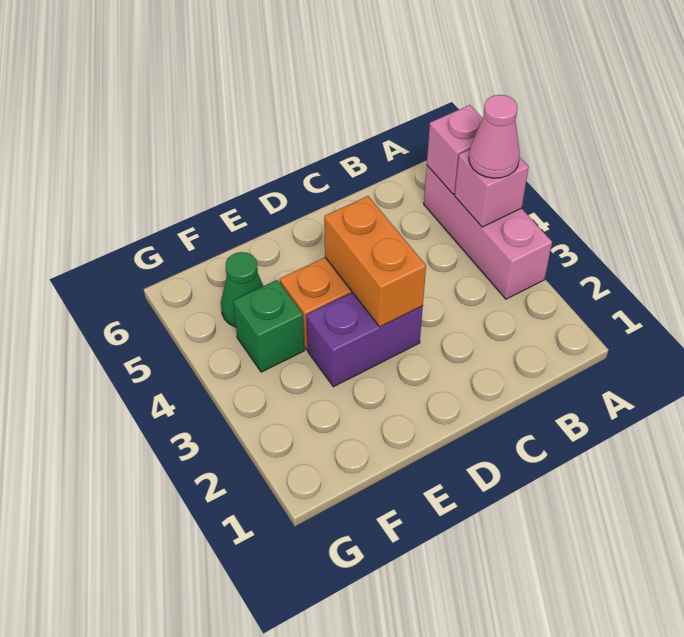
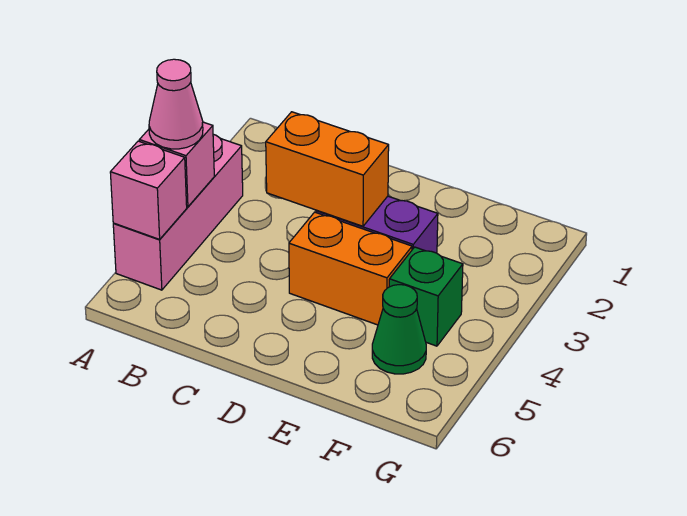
orange 1x2 brick [324,196,426,327] -> orange 1x2 brick turned to [266,112,389,226]

